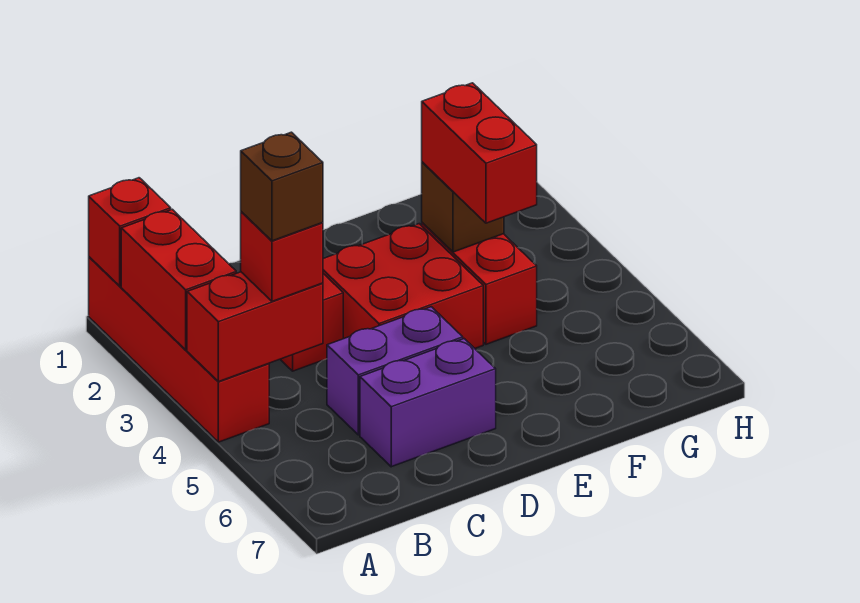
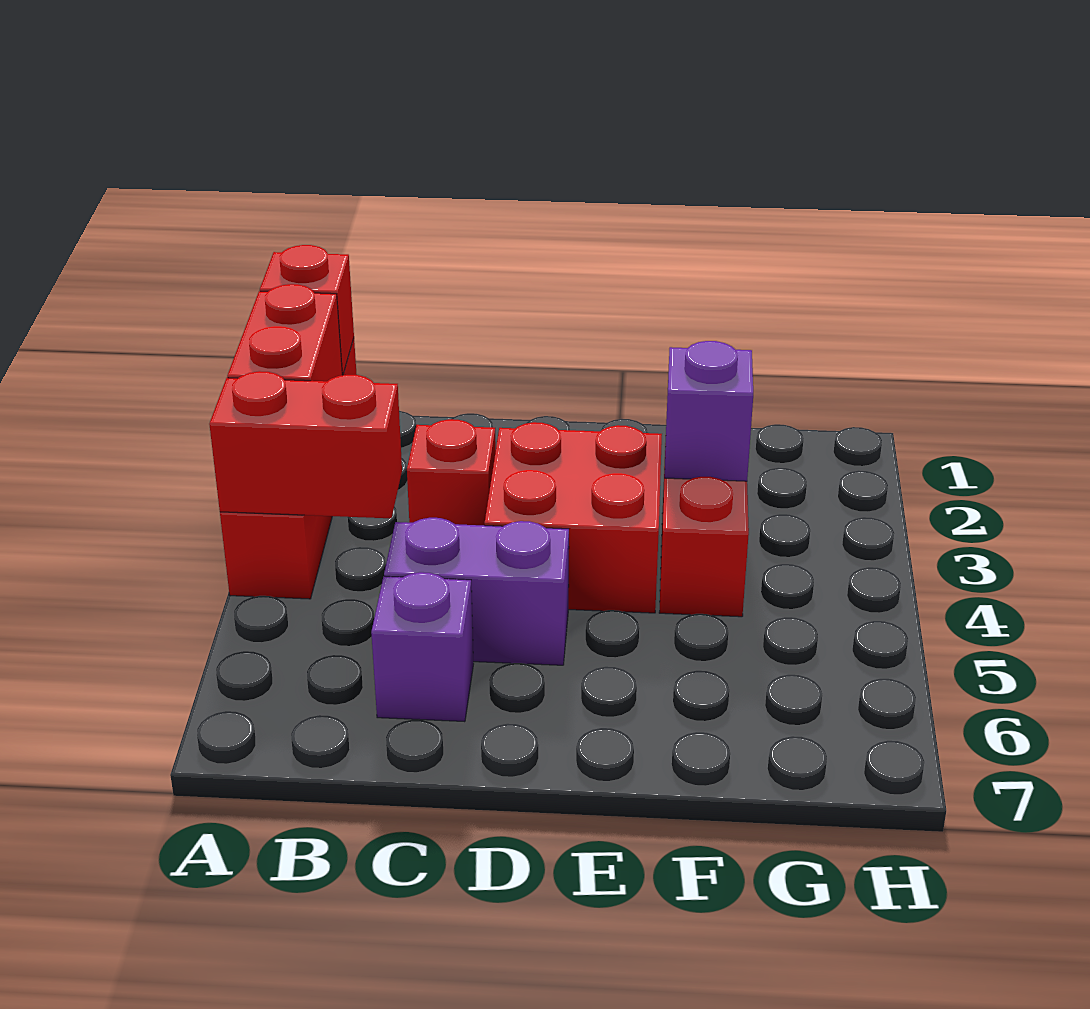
red 1x1 brick [241,212,323,301] -> none
brown 1x1 brick [241,132,323,241] -> none
purple 1x2 brick [360,339,496,467] -> purple 1x1 brick [371,572,473,722]
brown 1x1 brick [422,162,504,252] -> purple 1x1 brick [665,341,753,481]
red 1x2 brick [422,83,537,223] -> none

